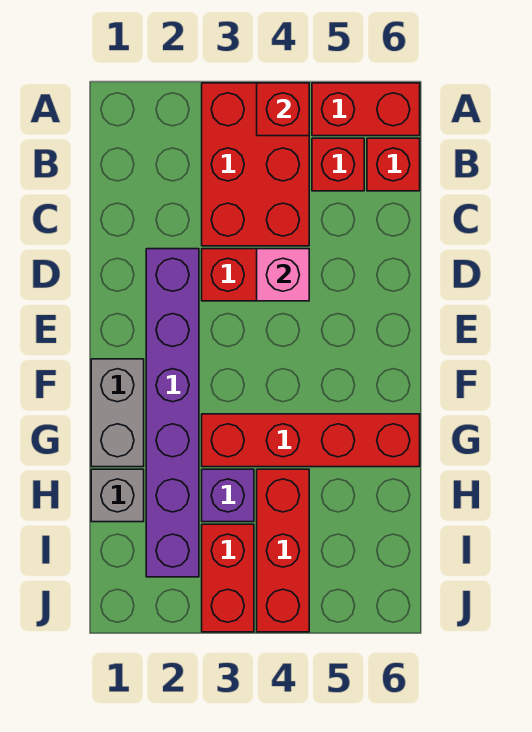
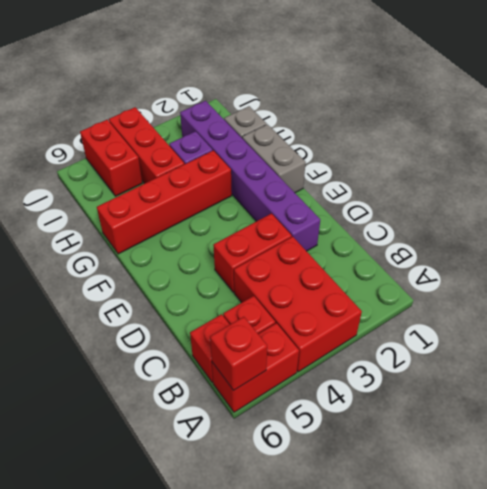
red 1x1 brick [257,83,309,136] -> red 1x1 brick moved to [210,317,267,390]
pink 1x1 brick [257,249,309,301] -> none
red 1x2 brick [202,524,254,632] -> red 1x2 brick moved to [80,120,142,196]

